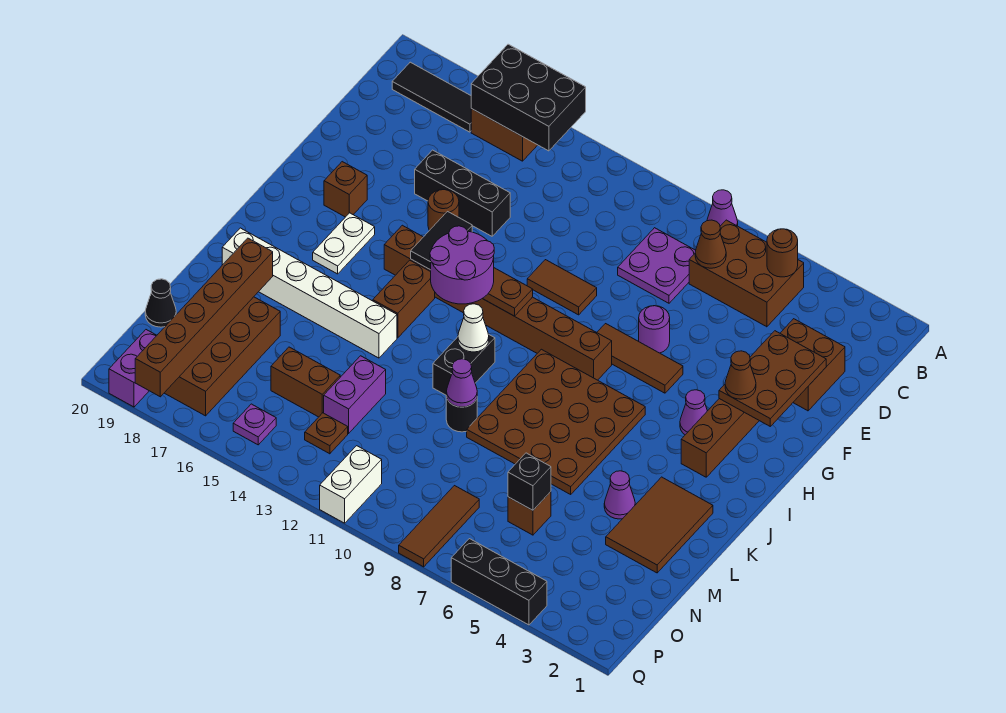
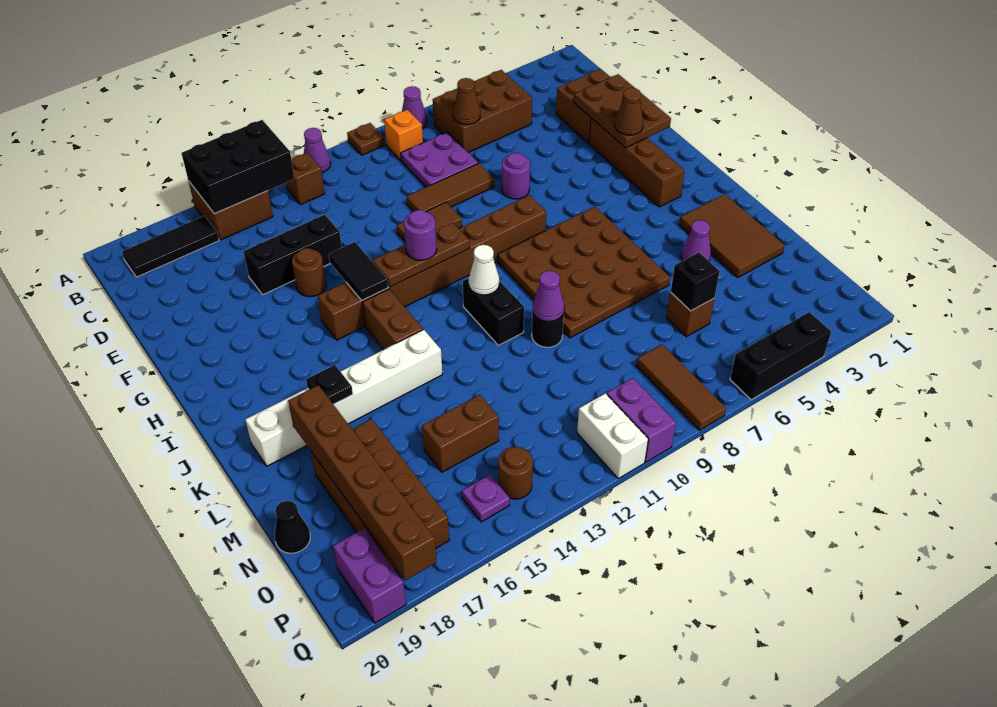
brown 1x1 round brick [767,229,798,277] -> brown 1x1 round brick moved to [498,447,533,499]
none -> orange 1x1 brick [384,110,423,160]
brown 1x3 tile [597,324,683,393] -> brown 1x3 tile moved to [407,163,494,212]
brown 1x1 brick [324,162,367,217] -> brown 1x1 brick moved to [286,153,325,205]
purple 1x1 cone [680,390,707,435] -> purple 1x1 cone moved to [304,128,331,172]
purple 2x2 round brick [430,226,494,304] -> purple 1x1 round brick [404,210,437,260]
white 1x2 plate [313,213,375,274] -> none
none -> black 1x1 plate [306,365,353,404]
purple 1x2 brick [324,356,386,433] -> purple 1x2 brick moved to [607,378,676,462]
brown 1x1 plate [305,413,348,454] -> brown 1x1 plate moved to [347,123,385,155]

